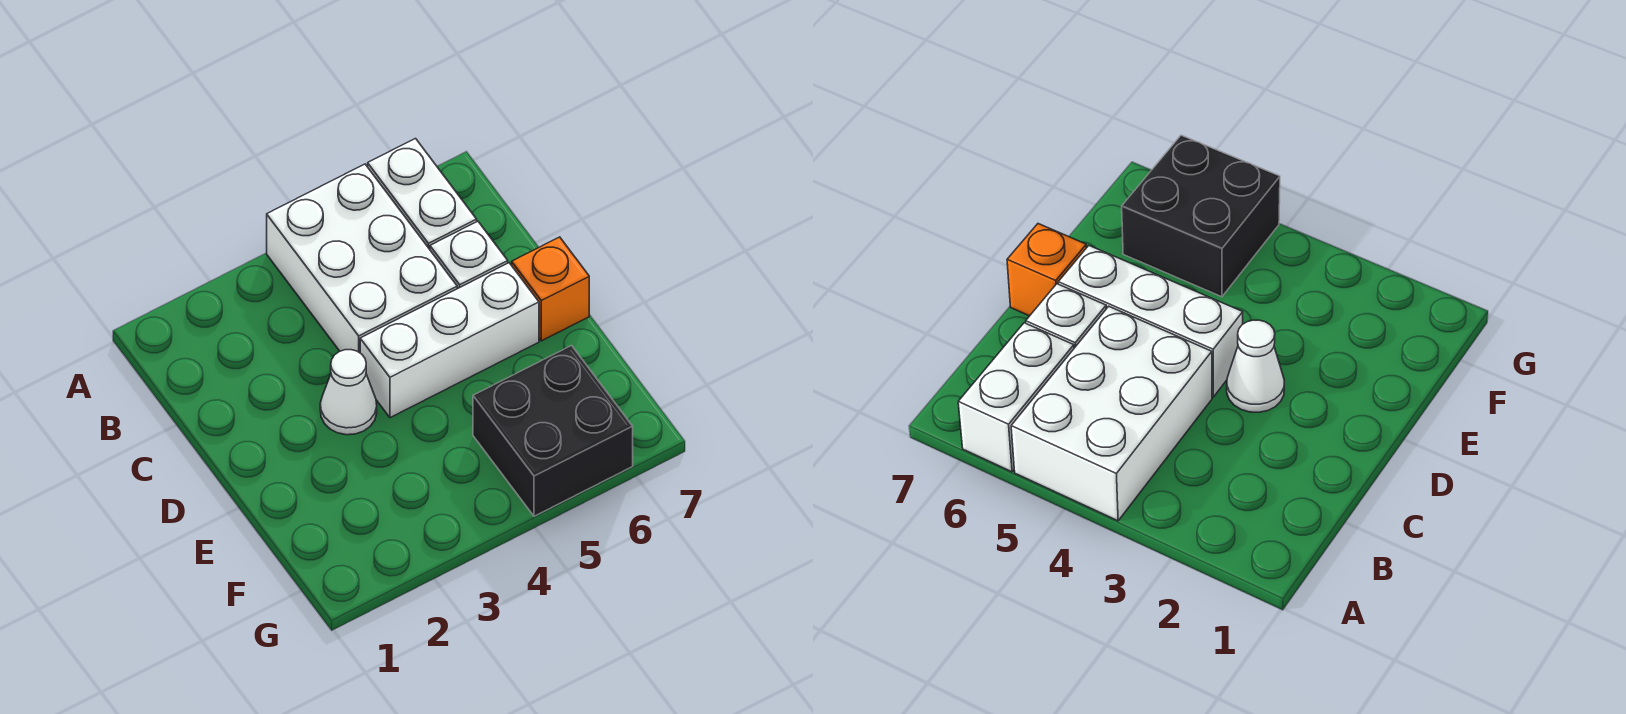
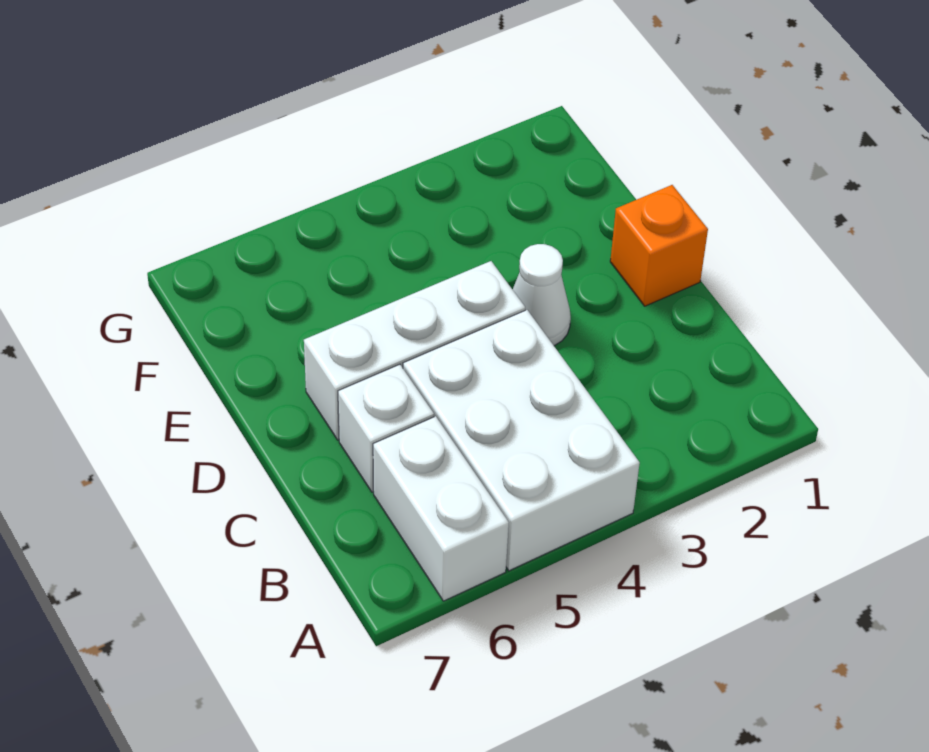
orange 1x1 brick [512,237,589,341] -> orange 1x1 brick moved to [610,185,708,306]
black 2x2 brick [473,346,633,516] -> none

